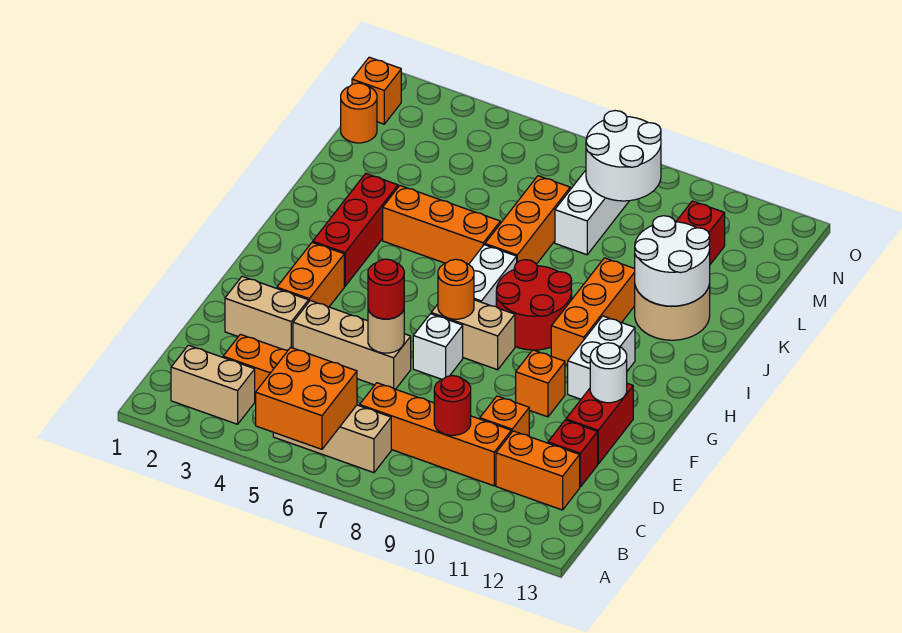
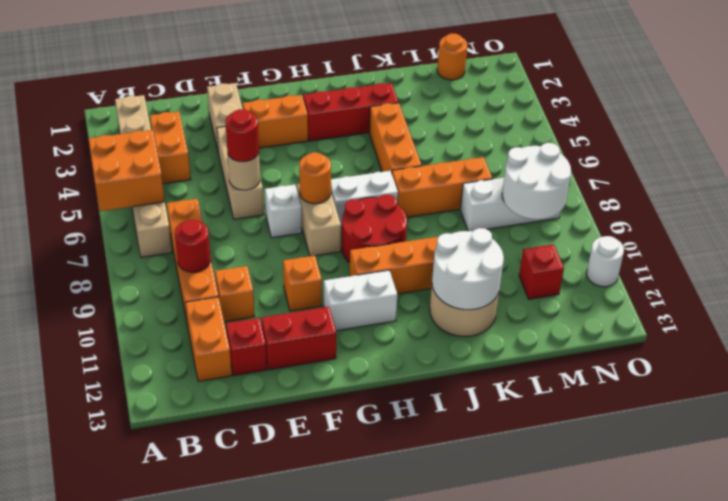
white 1x1 round brick [590,343,627,403] -> white 1x1 round brick moved to [586,236,624,287]
orange 1x1 brick [352,57,401,124] -> none

